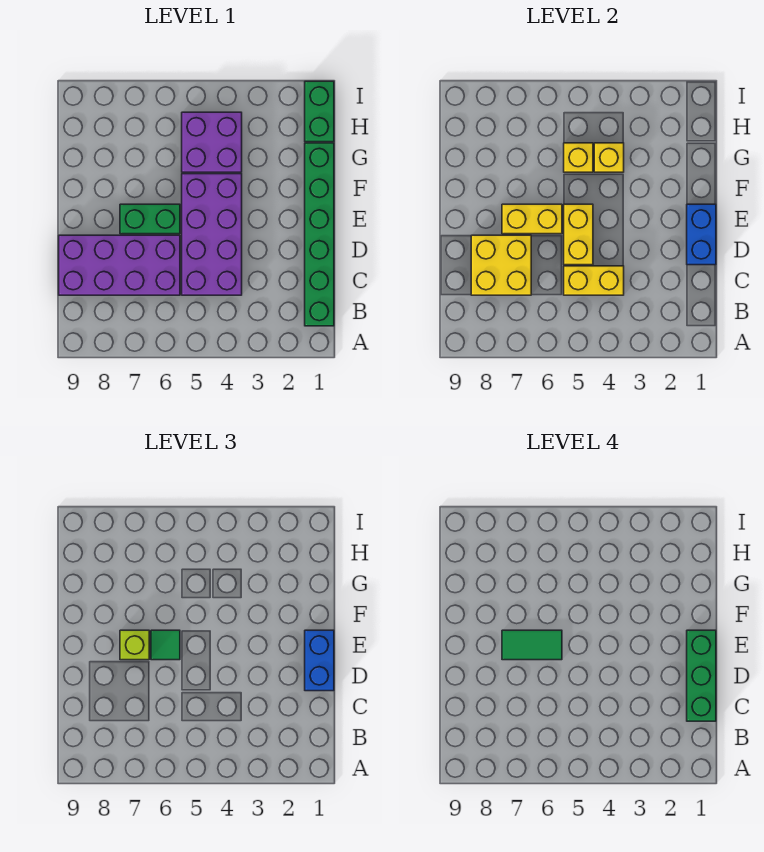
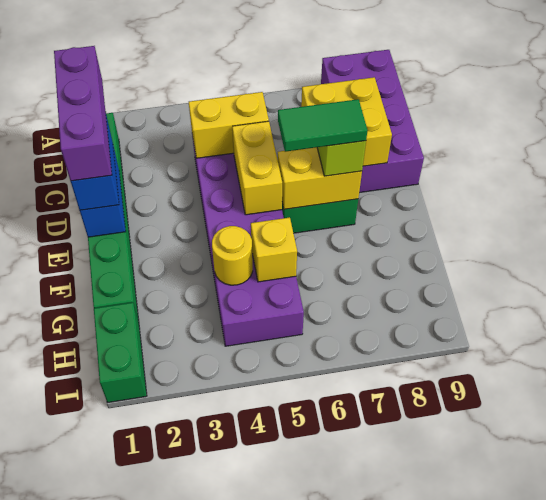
green 1x3 brick [687,630,716,721] -> purple 1x3 brick [54,46,112,181]
purple 2x4 brick [59,235,180,295] -> purple 2x4 brick turned to [321,50,424,193]
green 1x1 tile [151,630,180,660] -> none
yellow 1x1 brick [594,143,624,172] -> yellow 1x1 round brick [212,226,253,285]

